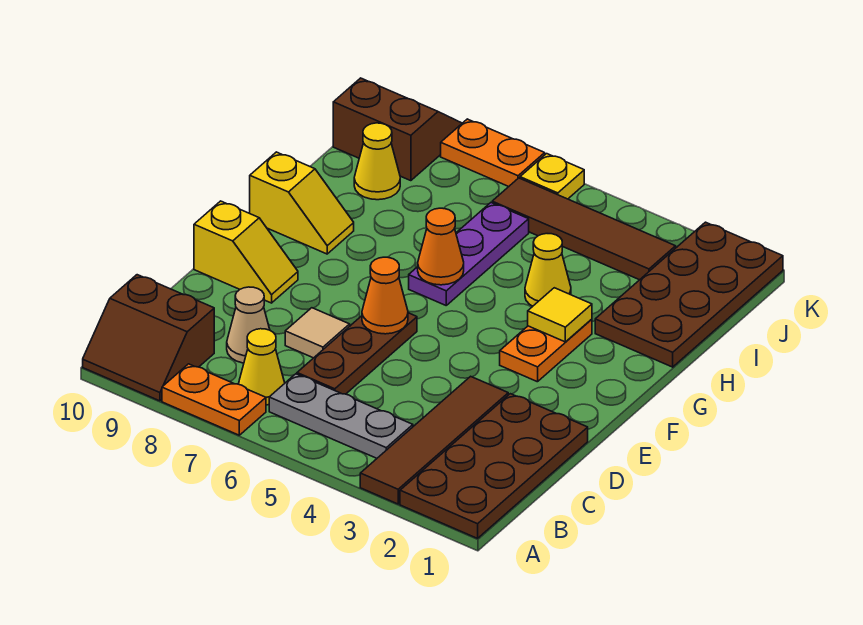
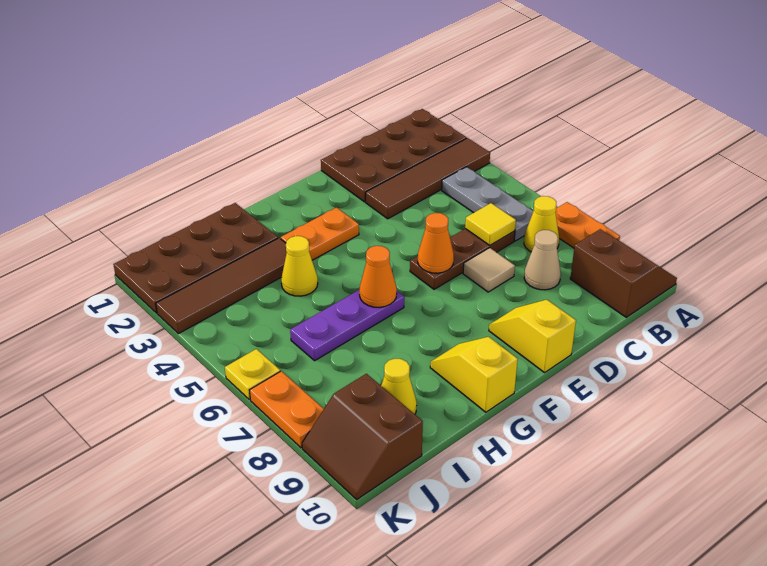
yellow 1x1 tile [528,288,592,342] -> yellow 1x1 tile moved to [465,203,516,245]
brown 1x4 tile [492,178,676,280] -> brown 1x4 tile turned to [156,238,287,334]

